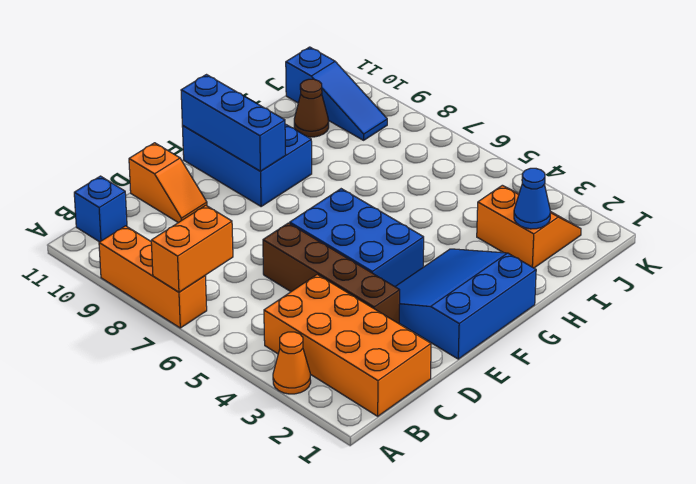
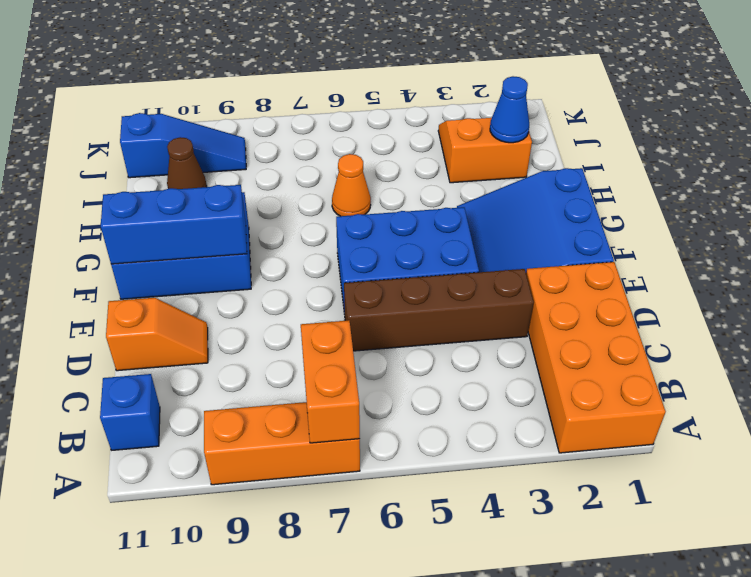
orange 1x1 cone [273,332,311,394] -> orange 1x1 cone moved to [332,154,371,216]
orange 2x4 brick [264,274,431,416] -> orange 2x4 brick turned to [526,262,666,453]

